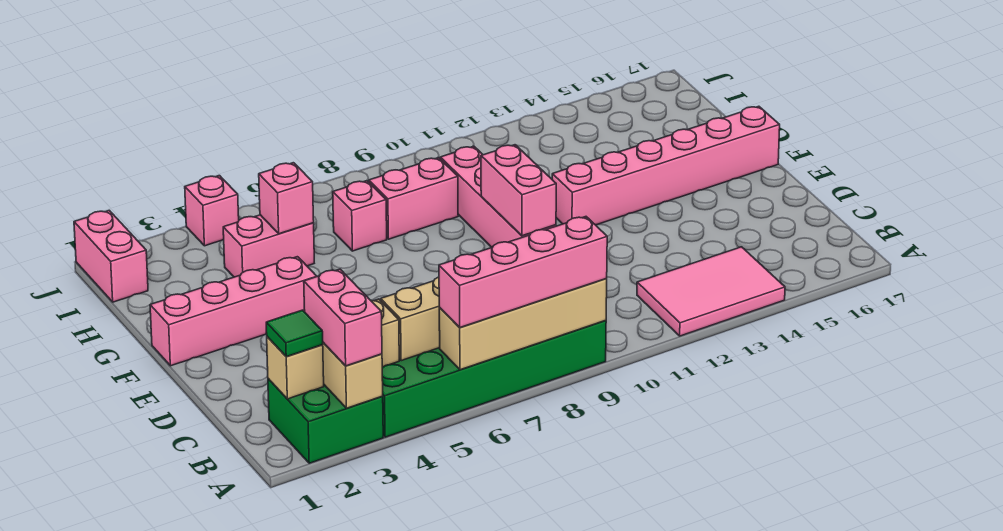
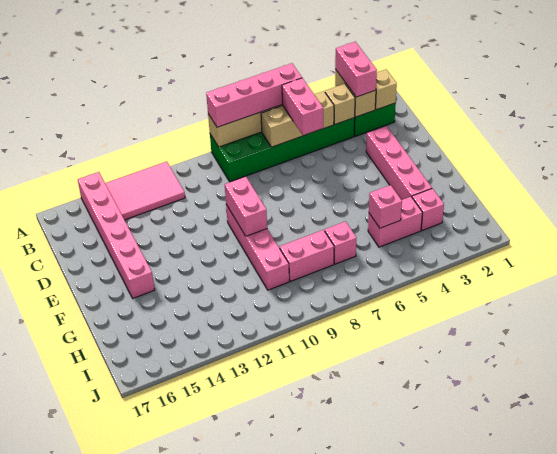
green 1x1 tile [266,310,323,357] -> none
pink 1x4 brick [150,257,317,366] -> pink 1x4 brick turned to [366,126,432,200]
pink 1x6 brick [552,106,780,225] -> pink 1x6 brick turned to [78,172,155,298]
pink 1x2 brick [74,210,148,302] -> pink 1x2 brick moved to [282,78,323,135]
pink 1x1 brick [185,176,239,246] -> pink 1x1 brick moved to [412,188,444,230]

